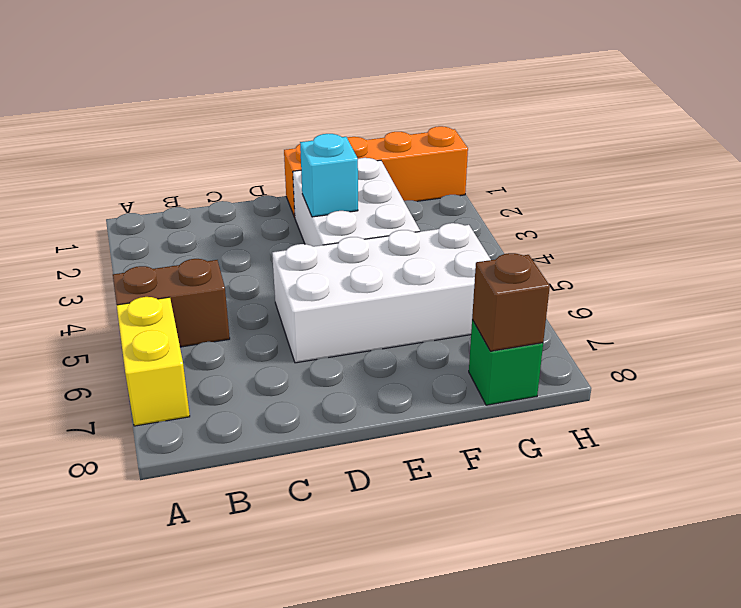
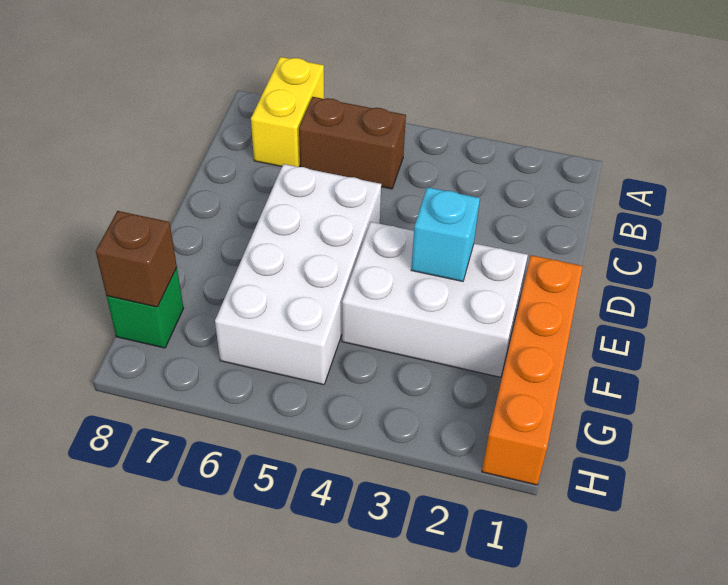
brown 1x2 brick [113,259,230,347] -> brown 1x2 brick turned to [299,97,406,189]
yellow 1x2 brick [117,297,190,426] -> yellow 1x2 brick turned to [251,57,324,167]

